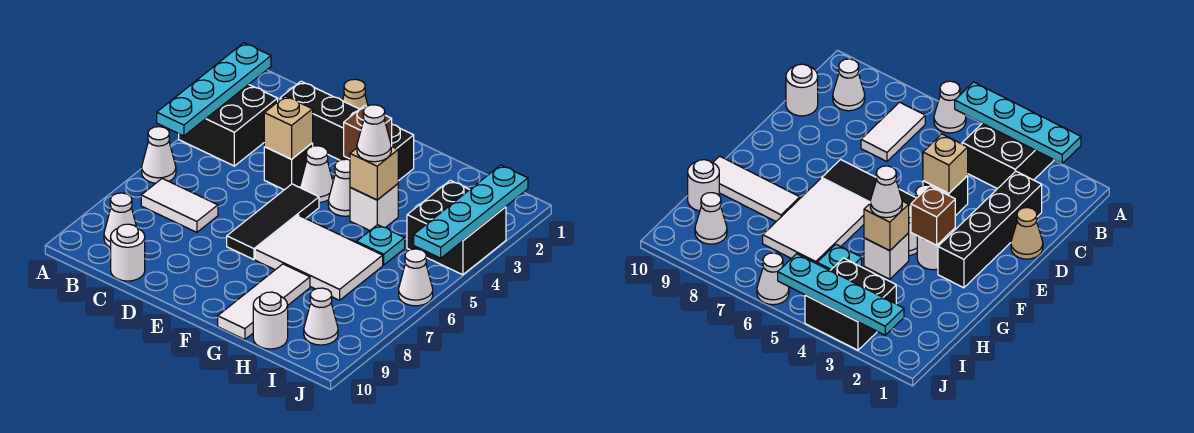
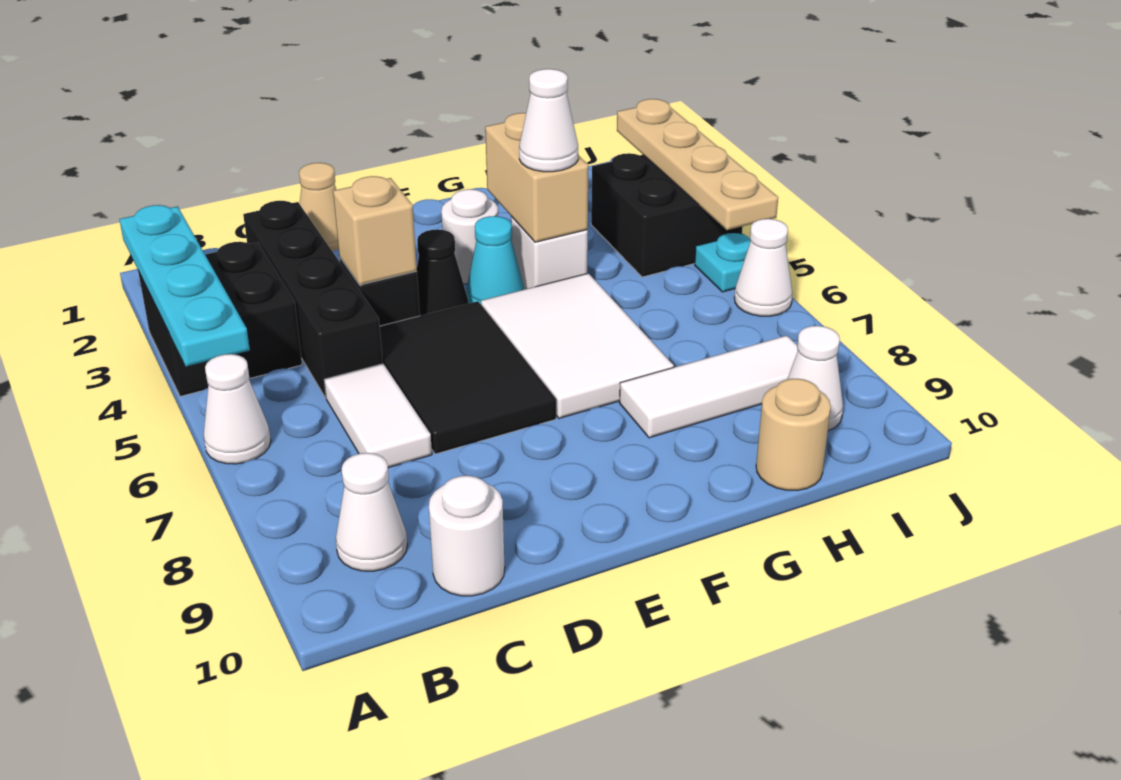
white 1x2 tile [141,178,218,232] -> white 1x2 tile turned to [324,364,432,468]
black 1x4 brick [280,81,414,181] -> black 1x4 brick turned to [243,201,383,398]
white 1x1 cone [300,146,333,202] -> black 1x1 cone [417,229,468,316]
black 1x3 tile [227,184,319,260] -> black 2x3 tile [380,301,556,454]
brown 1x1 brick [344,106,392,159] -> none
white 1x1 cone [328,159,350,216] -> cyan 1x1 cone [467,216,524,304]
white 2x3 tile [255,215,383,300] -> white 2x3 tile turned to [481,273,674,418]
tan 1x1 brick [350,146,398,200] -> tan 1x2 brick [485,113,588,242]
white 1x3 tile [218,264,310,340] -> white 1x3 tile turned to [619,335,798,438]
cyan 1x1 plate [357,225,405,265] -> cyan 1x1 plate moved to [695,233,751,292]
white 1x1 round brick [253,292,288,349] -> tan 1x1 round brick [756,379,831,491]
cyan 1x4 plate [414,165,528,258] -> tan 1x4 plate [617,99,778,230]

